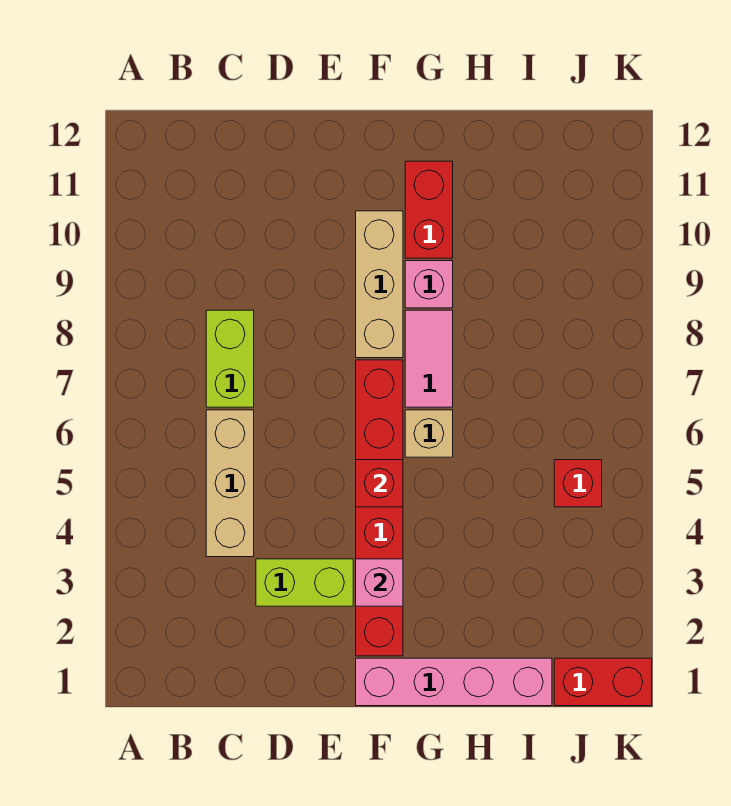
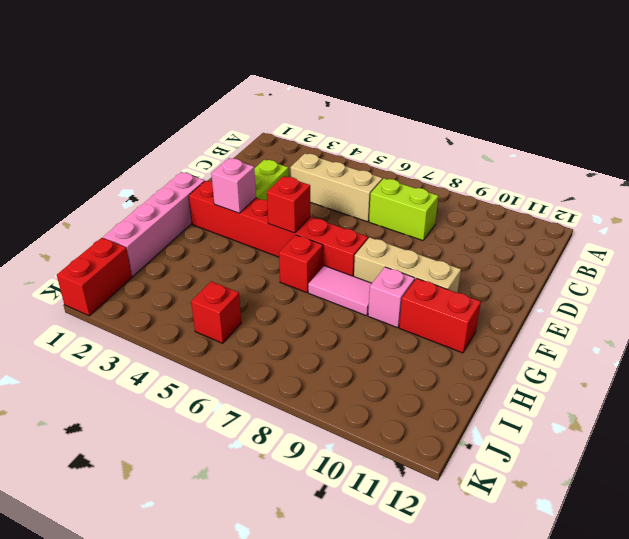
tan 1x1 brick [405,410,453,457] -> red 1x1 brick [279,235,323,293]

